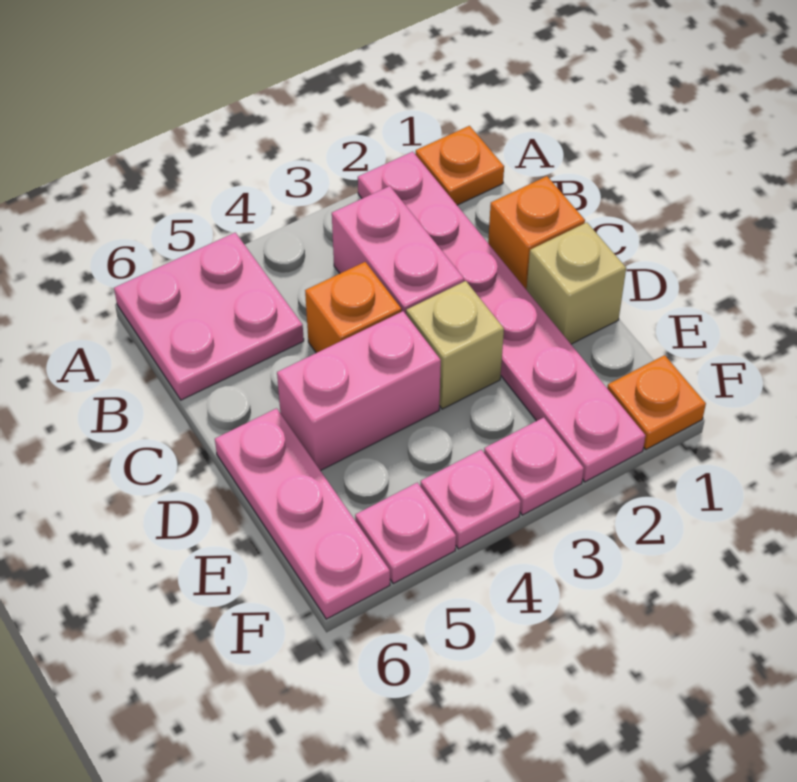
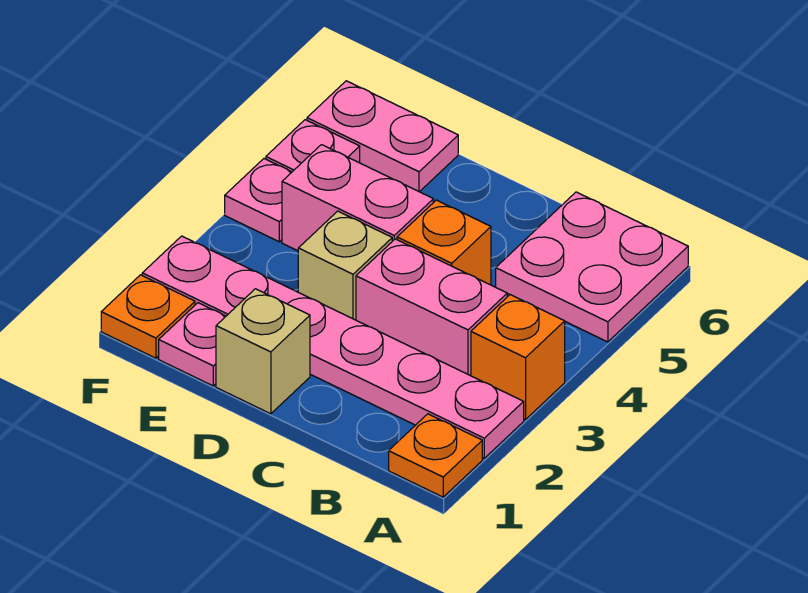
orange 1x1 brick [488,176,585,290] -> orange 1x1 brick moved to [471,295,565,420]
pink 1x2 brick [277,311,441,471] -> pink 1x2 brick turned to [282,145,433,251]
pink 1x3 plate [215,408,390,619] -> pink 1x2 plate [307,81,458,192]
pink 1x1 plate [484,417,584,515] -> pink 1x1 plate moved to [159,303,226,386]

